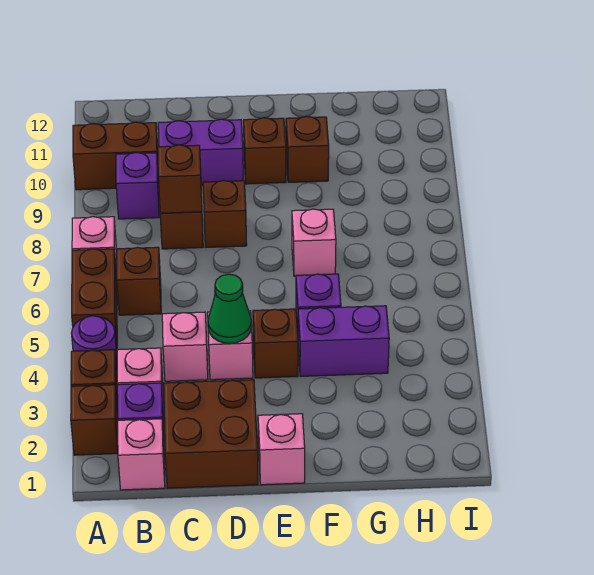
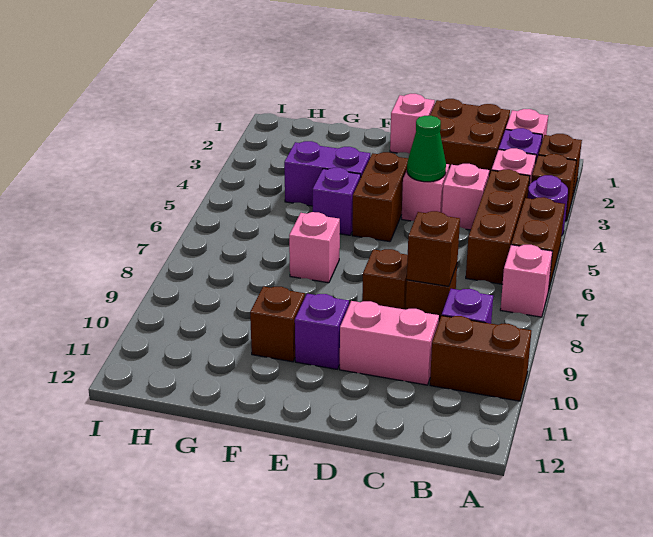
brown 1x1 brick [116,247,161,315] -> brown 1x3 brick [466,169,530,284]
purple 1x2 brick [158,119,243,185] -> pink 1x2 brick [340,301,439,385]
brown 1x1 brick [253,309,298,378] -> brown 1x2 brick [352,152,408,242]
brown 1x1 brick [244,118,286,184] -> purple 1x1 brick [295,294,349,369]

